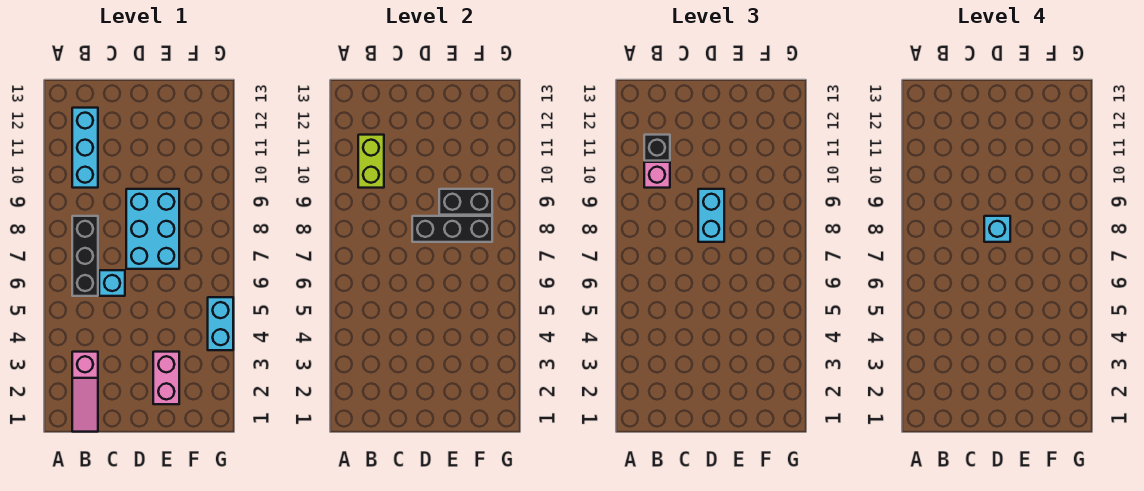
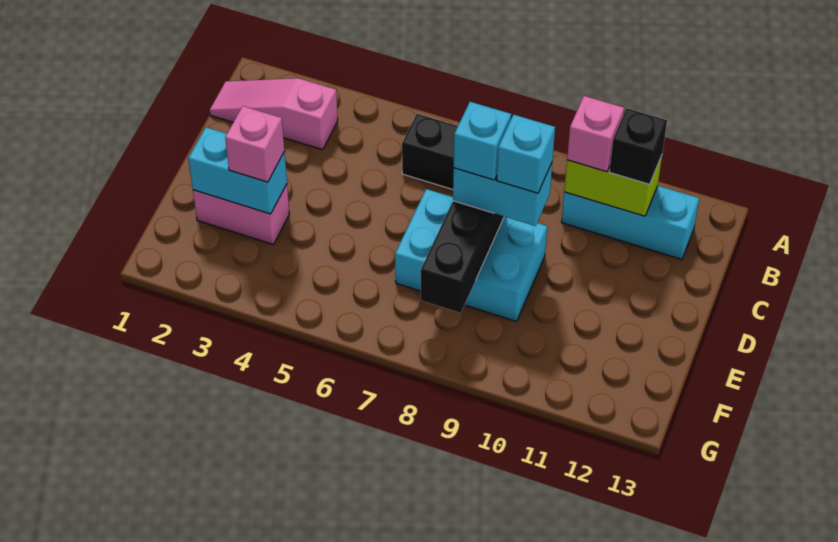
cyan 1x1 brick [99,270,125,296] -> cyan 1x1 brick moved to [497,115,555,193]
none -> pink 1x1 brick [225,106,284,182]
black 1x2 brick [439,189,492,215] -> none
cyan 1x2 brick [208,297,233,350] -> cyan 1x2 brick moved to [188,127,287,214]

